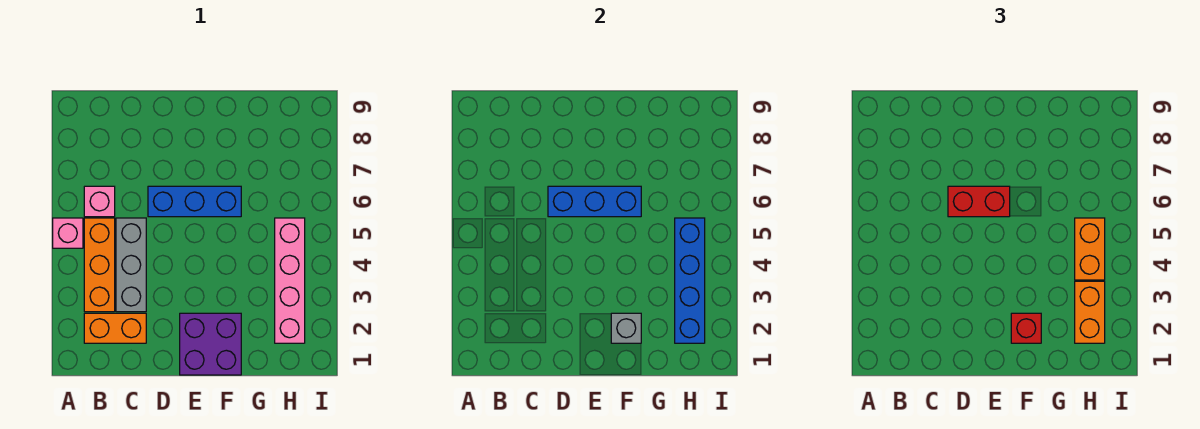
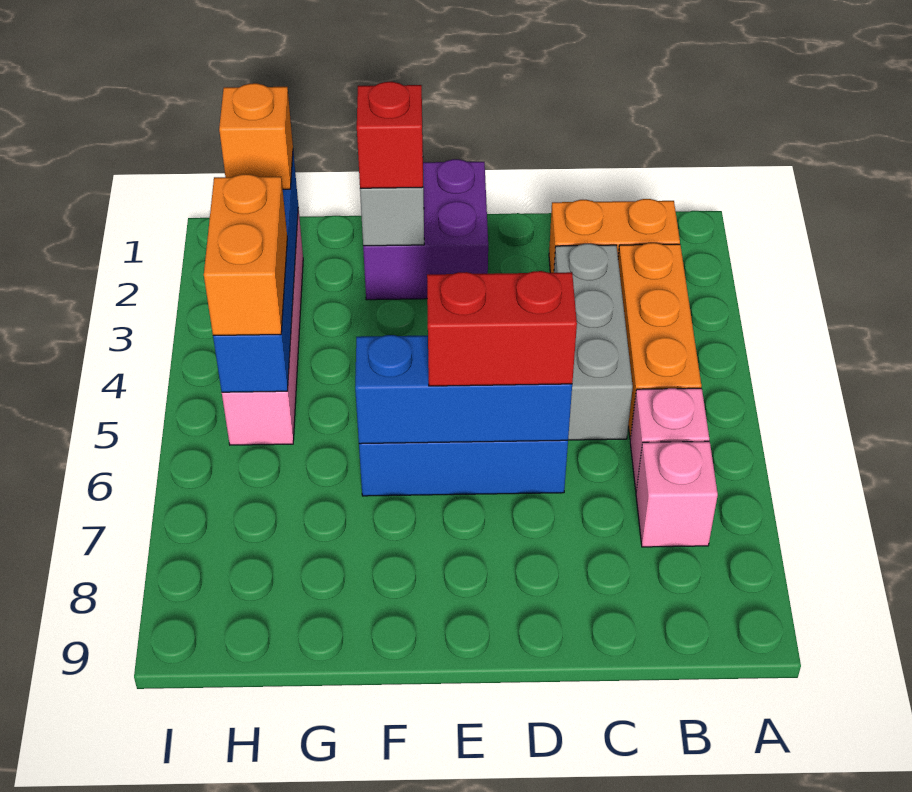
pink 1x1 brick [53,218,83,248] -> pink 1x1 brick moved to [636,441,718,547]
orange 1x2 brick [1075,281,1105,343] -> orange 1x1 brick [219,83,293,189]

